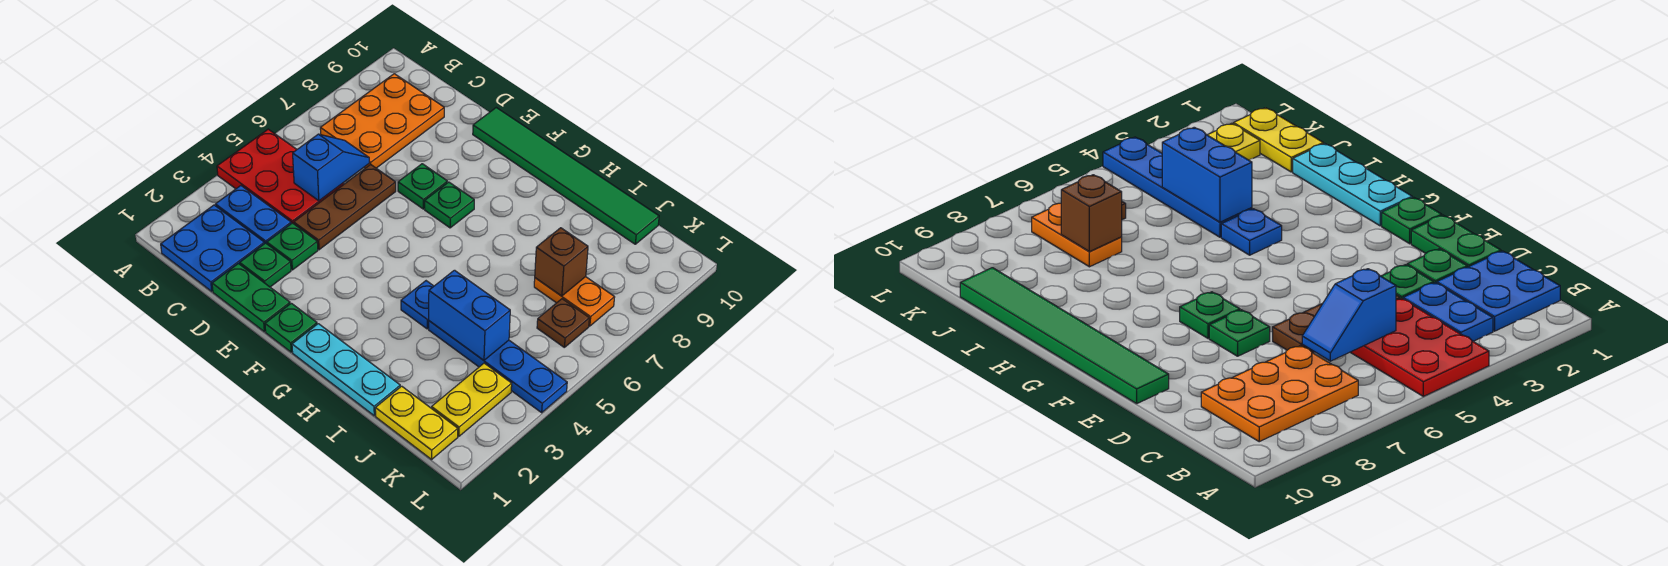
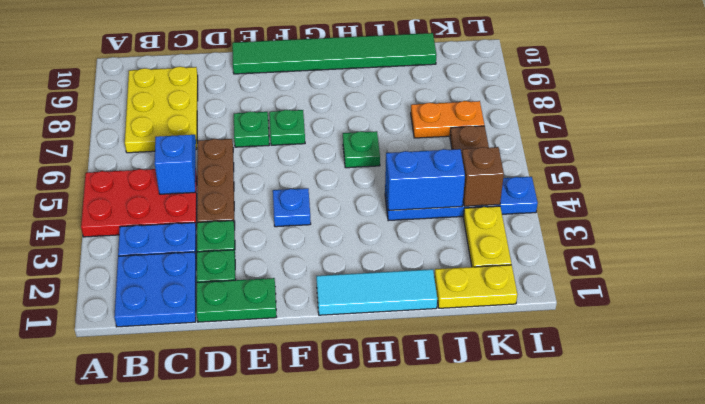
orange 2x3 plate [320,74,444,168] -> yellow 2x3 plate [125,67,198,153]
green 1x1 plate [265,303,317,352] -> green 1x1 plate moved to [343,131,380,168]
cyan 1x3 plate [292,324,400,416] -> cyan 1x3 tile [316,269,437,315]
blue 1x1 plate [401,281,434,329] -> blue 1x1 plate moved to [273,188,311,227]
brown 1x1 brick [535,228,588,296] -> brown 1x1 brick moved to [462,147,504,206]

